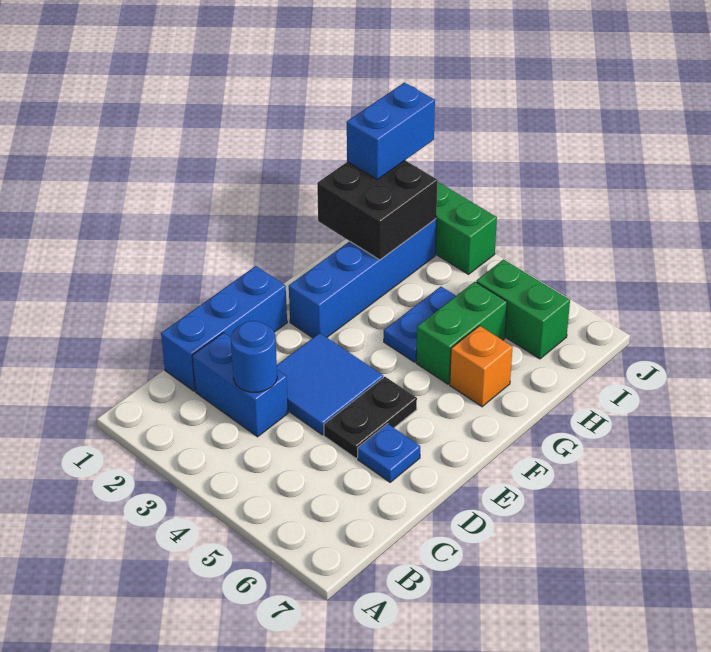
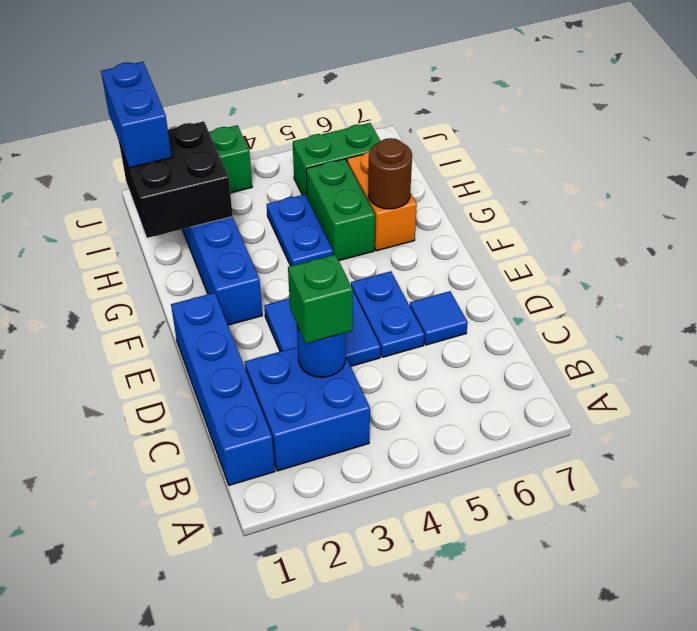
blue 1x3 brick [161,266,287,391] -> blue 1x4 brick [171,293,275,485]
blue 1x2 brick [192,333,288,437] -> blue 2x2 brick [245,347,370,471]
none -> green 1x1 brick [288,255,353,344]
black 1x2 plate [324,377,417,458] -> blue 1x2 plate [351,271,424,357]
blue 1x1 plate [358,424,420,482] -> blue 1x1 tile [410,291,468,345]
orange 1x1 brick [450,326,512,407] -> orange 1x2 brick [347,152,417,251]
none -> brown 1x1 round brick [368,138,412,209]

